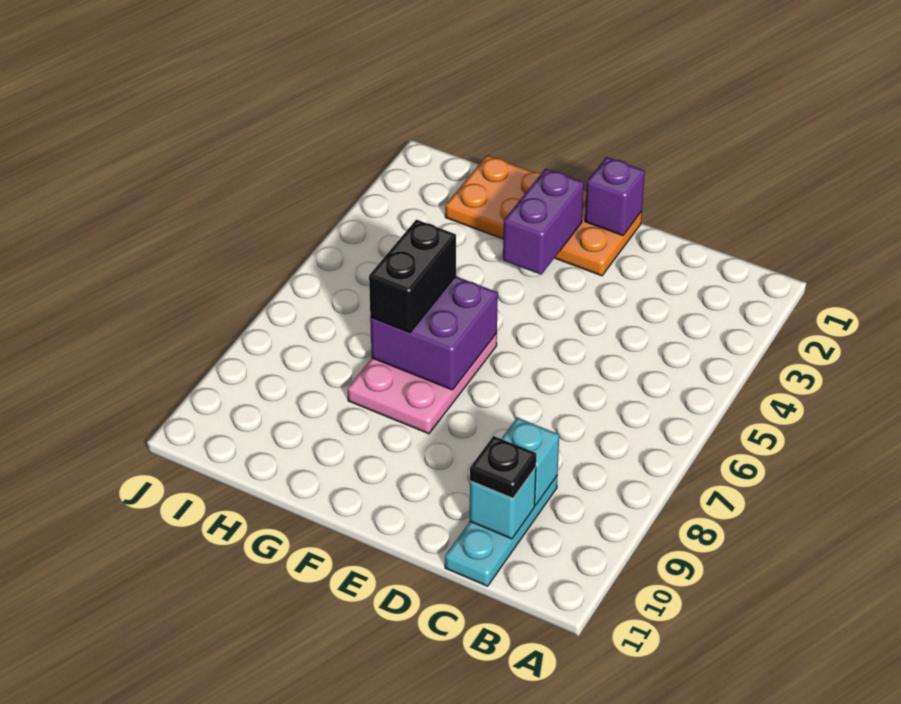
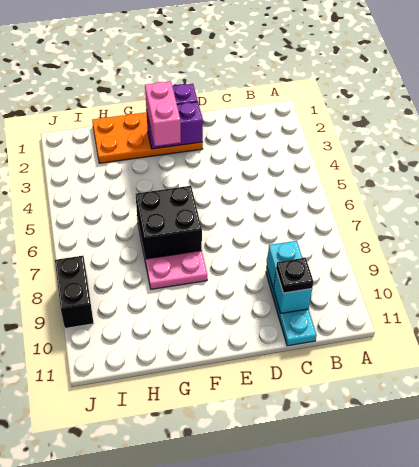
purple 1x2 brick [503,168,584,275] -> purple 1x2 brick turned to [146,102,203,149]
none -> pink 1x2 brick [145,81,181,146]
purple 2x2 brick [370,277,498,390] -> black 2x2 brick [136,186,202,259]
black 1x2 brick [369,220,456,332] -> black 1x2 brick moved to [55,256,94,328]

